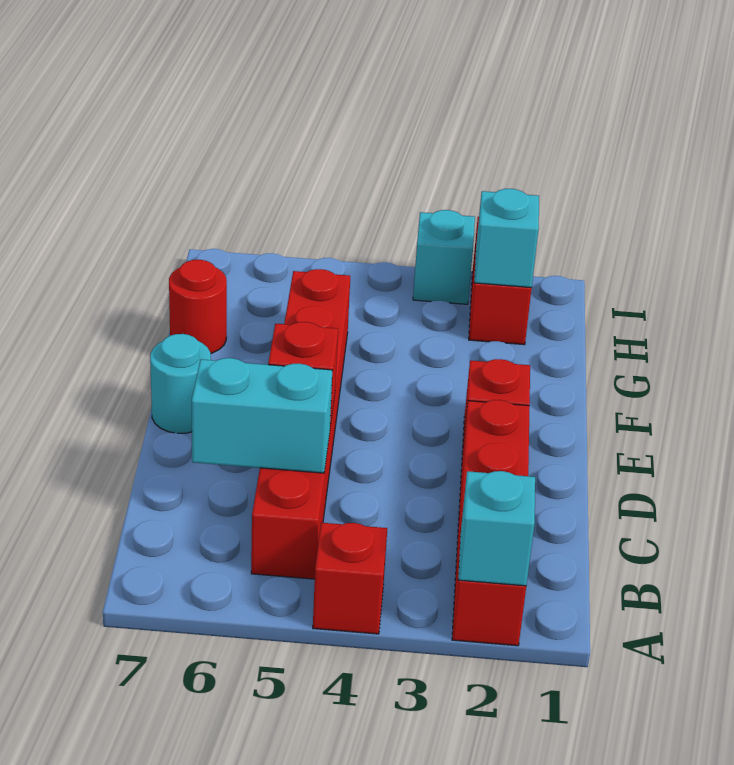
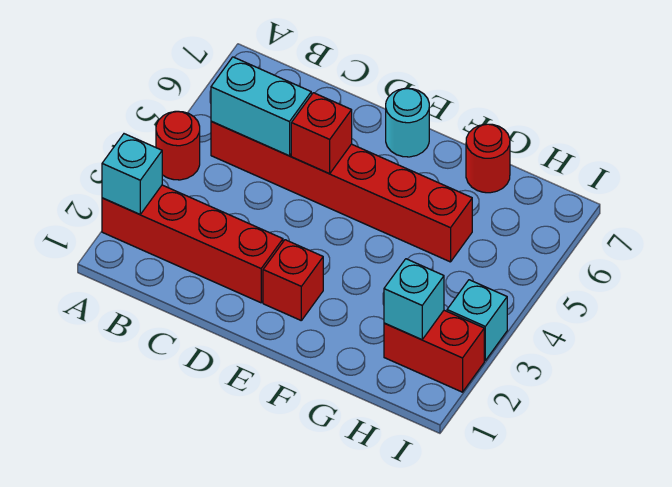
red 1x1 brick [313,523,387,634] -> red 1x1 round brick [156,111,200,180]
cyan 1x2 brick [192,358,332,473] -> cyan 1x2 brick turned to [211,57,311,156]

